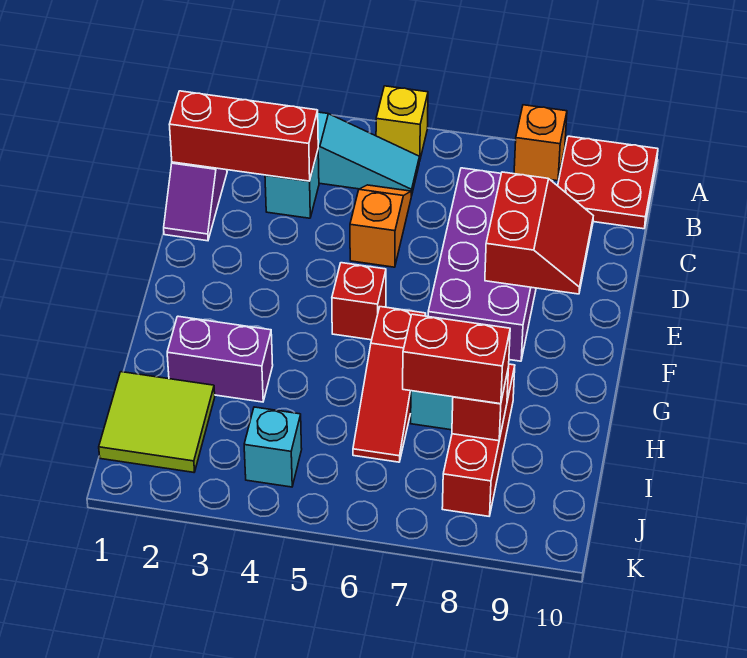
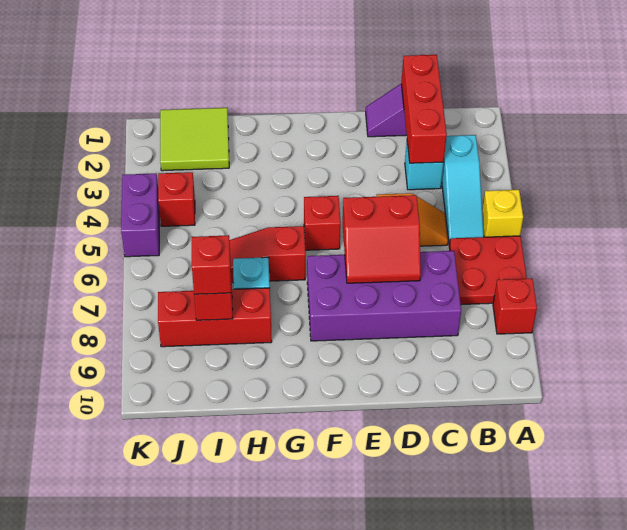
orange 1x1 brick [514,105,567,181] -> red 1x1 brick [493,279,537,334]
red 2x2 plate [558,136,658,229] -> red 2x2 plate moved to [449,236,527,305]
red 2x2 slope [485,172,593,294] -> red 2x2 slope moved to [343,195,421,283]
purple 1x2 brick [167,316,273,402] -> purple 1x2 brick moved to [121,173,159,257]
red 1x2 brick [403,314,510,404] -> red 1x1 brick [192,235,231,294]
cyan 1x1 brick [244,407,302,487] -> red 1x1 brick [158,172,195,226]

